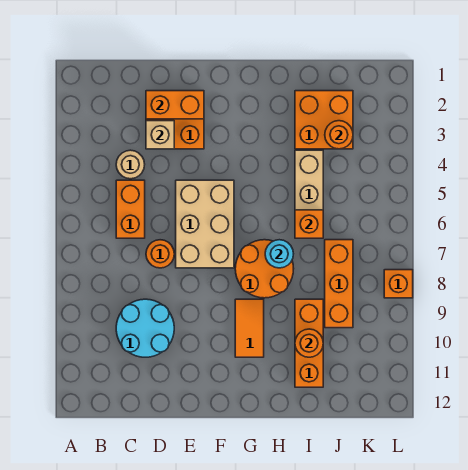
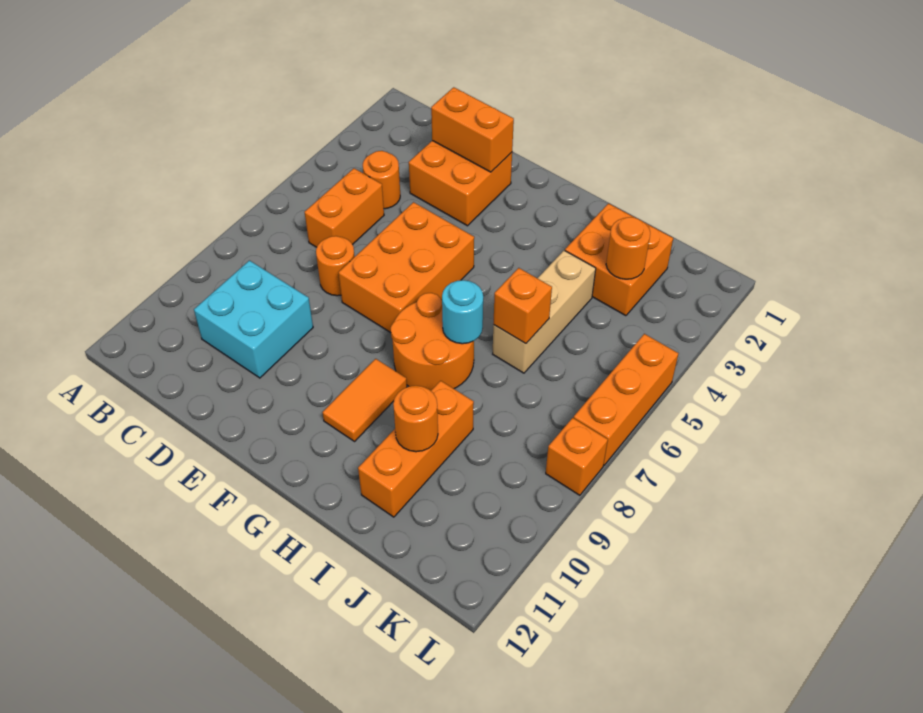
tan 1x1 round brick [116,150,145,179] -> orange 1x1 round brick [363,151,400,209]
cyan 2x2 round brick [116,299,174,357] -> cyan 2x2 brick [194,261,313,378]
tan 1x1 brick [146,121,174,149] -> none
tan 2x3 brick [176,180,234,268] -> orange 2x3 brick [338,202,474,333]
orange 1x3 brick [325,240,353,328] -> orange 1x3 brick moved to [574,334,679,465]

